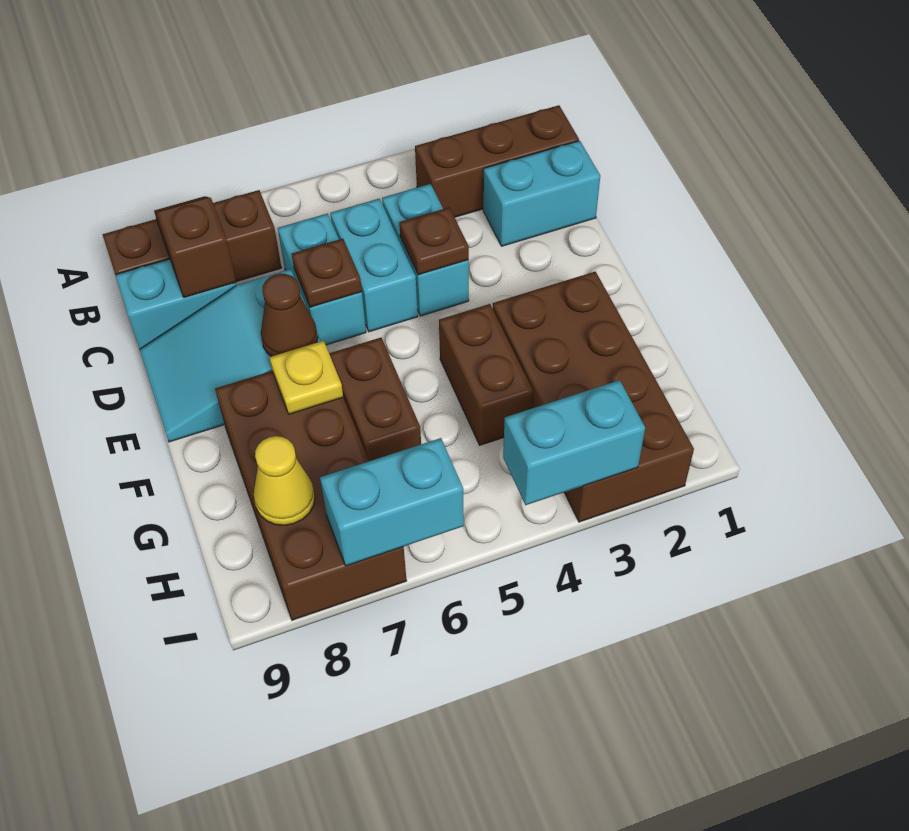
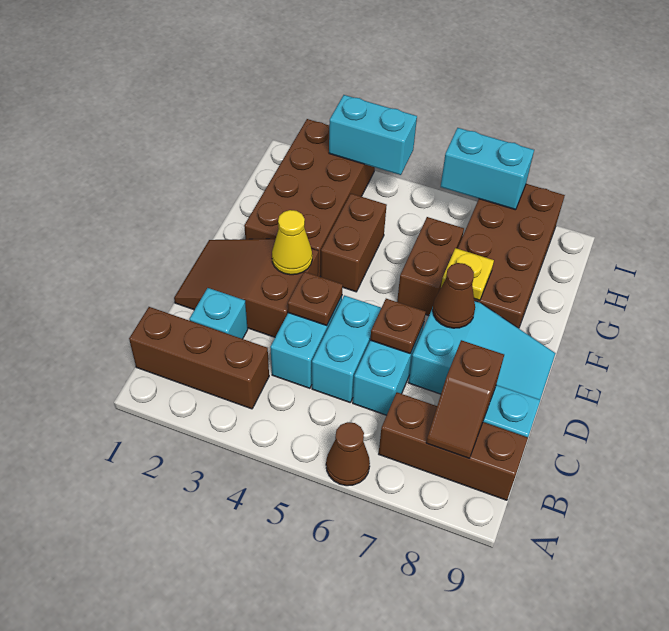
none -> brown 1x1 cone [326,422,370,486]
cyan 1x2 brick [483,141,600,246] -> cyan 1x1 brick [189,288,248,339]
none -> brown 2x3 slope [174,239,318,337]
yellow 1x1 cone [254,436,315,525] -> yellow 1x1 cone moved to [272,210,312,275]

